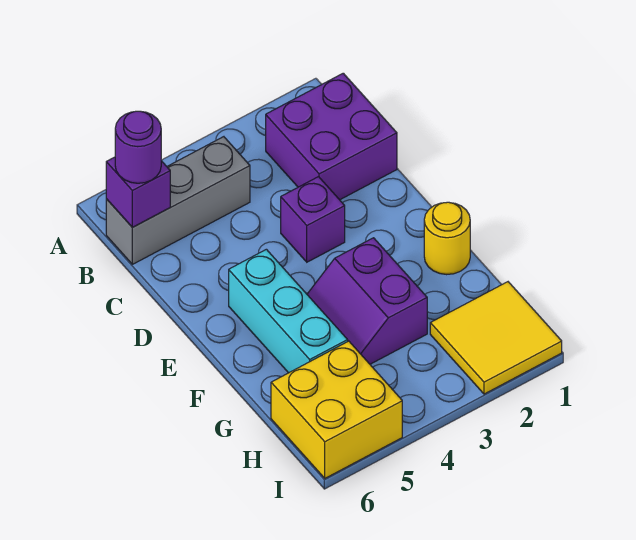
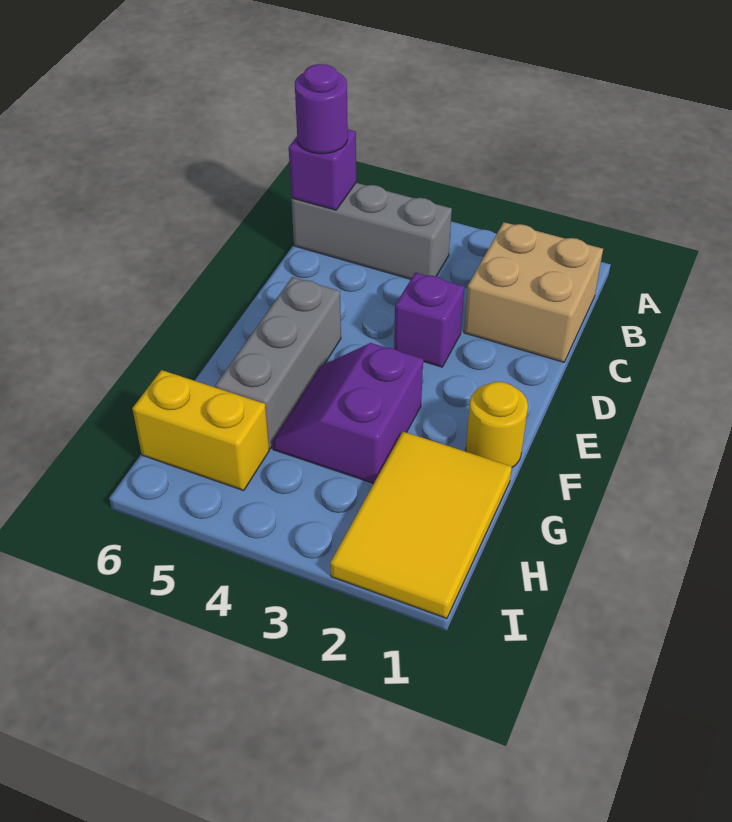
purple 2x2 brick [266,73,397,200] -> tan 2x2 brick [464,222,603,362]
cyan 1x3 brick [229,249,348,373] -> grey 1x3 brick [215,277,341,449]
yellow 2x2 tile [430,282,562,394] -> yellow 2x3 tile [330,432,512,618]
yellow 2x2 brick [271,341,402,478] -> yellow 1x2 brick [132,370,269,491]

